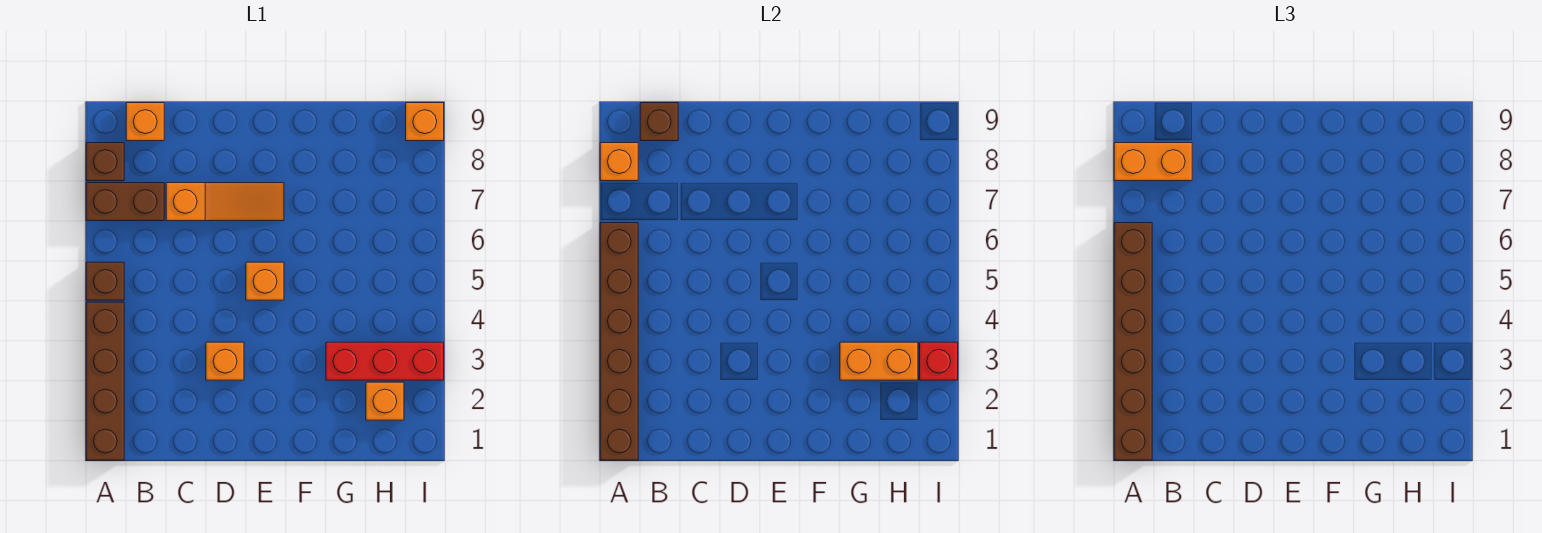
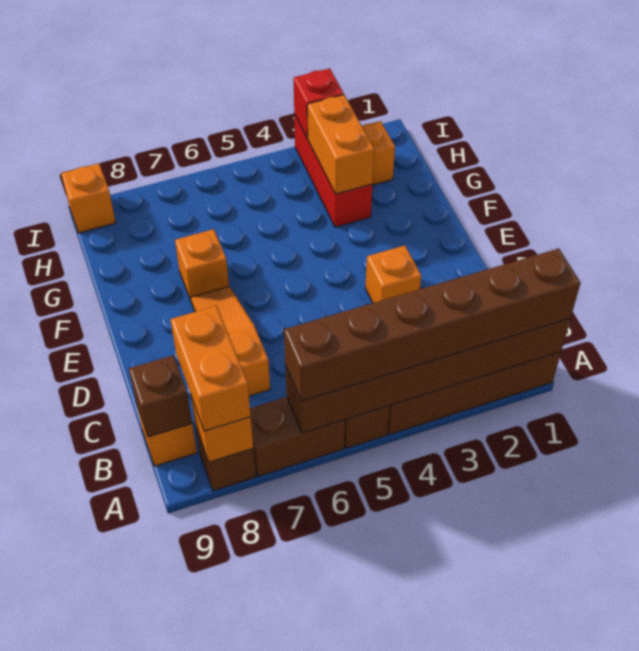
brown 1x2 brick [86,183,164,221] -> brown 1x2 brick turned to [250,397,345,476]
orange 1x1 brick [246,262,284,300] -> orange 1x1 brick moved to [175,229,229,300]

